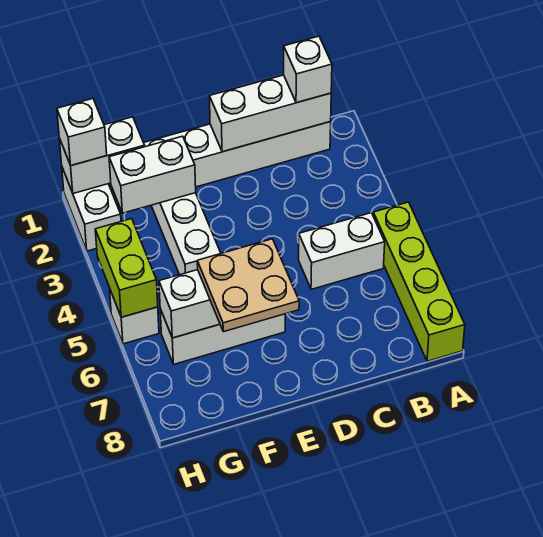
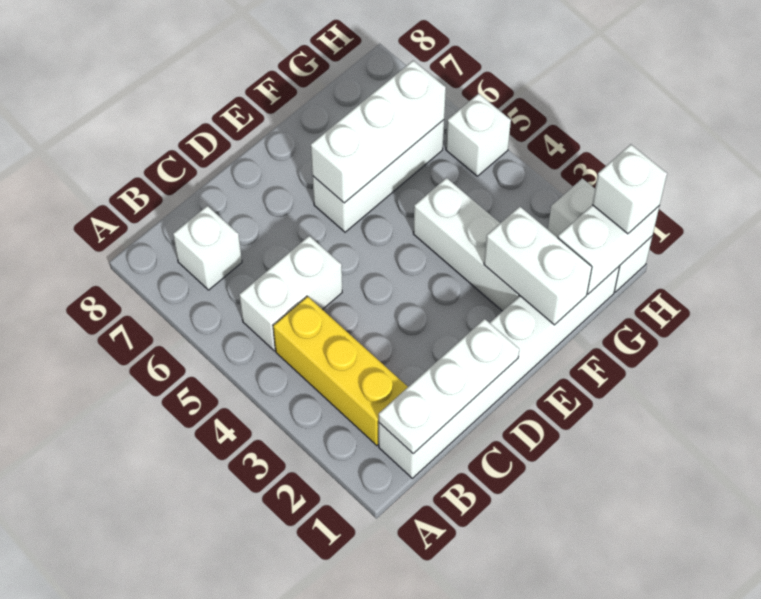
lime 1x4 brick [373,202,465,361] -> none
white 1x3 brick [210,75,331,152] -> white 1x3 plate [379,319,519,454]
white 1x1 brick [284,36,332,103] -> white 1x1 brick moved to [173,206,242,290]
none -> yellow 1x3 brick [273,296,408,446]
tan 2x2 plate [197,239,299,332] -> none
white 1x2 brick [109,136,196,213] -> white 1x2 brick turned to [484,206,592,325]
lime 1x2 brick [95,219,158,317] -> none

